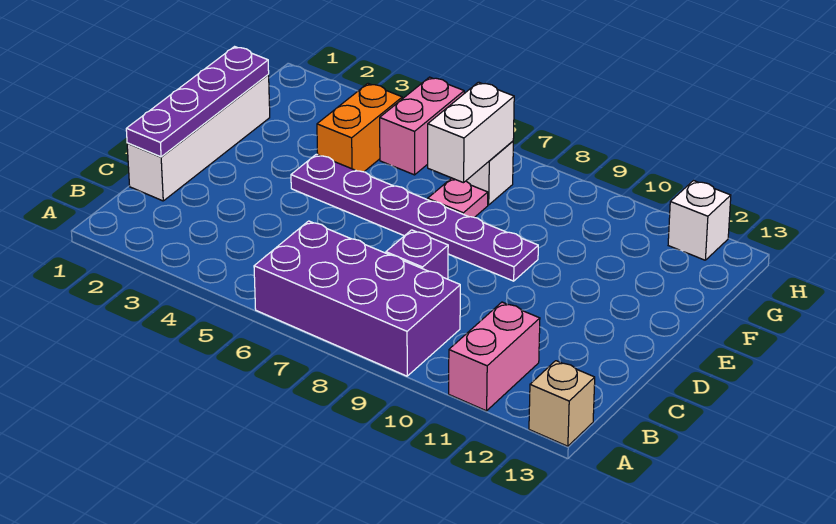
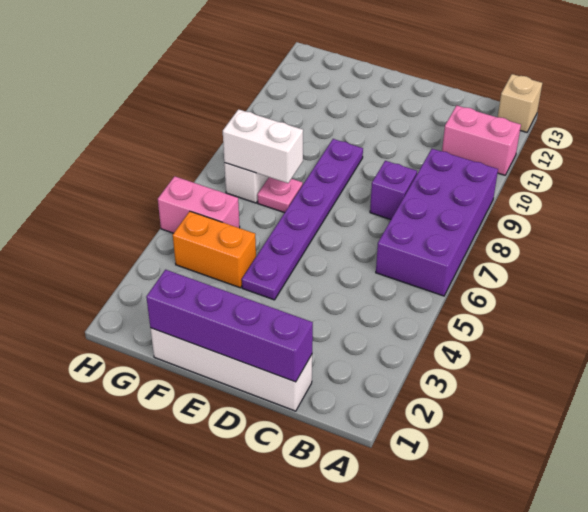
purple 1x4 plate [126,47,269,157] -> purple 1x4 brick [146,270,313,382]
white 1x1 brick [668,181,731,260] -> none

